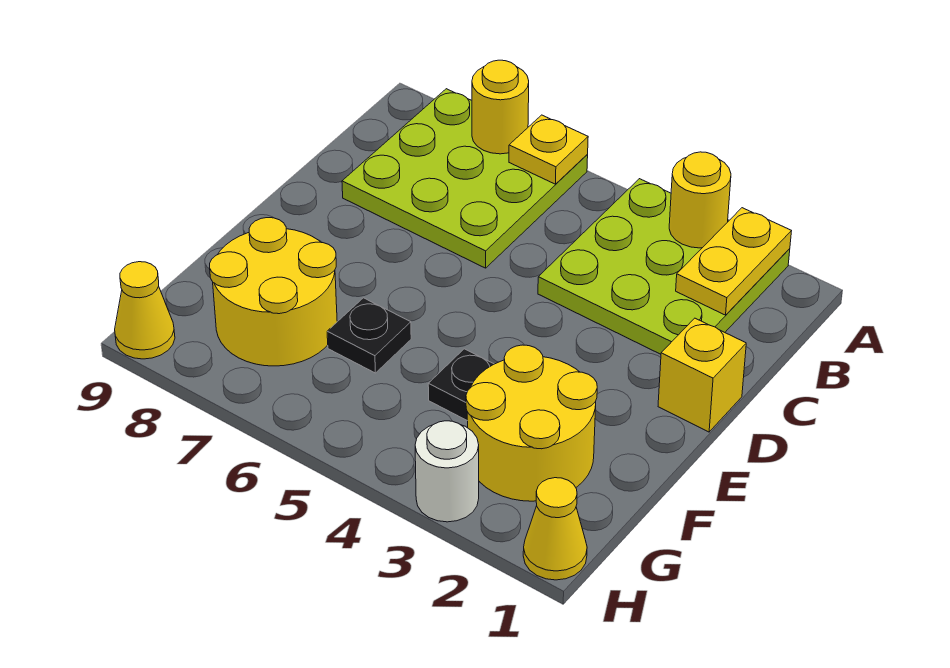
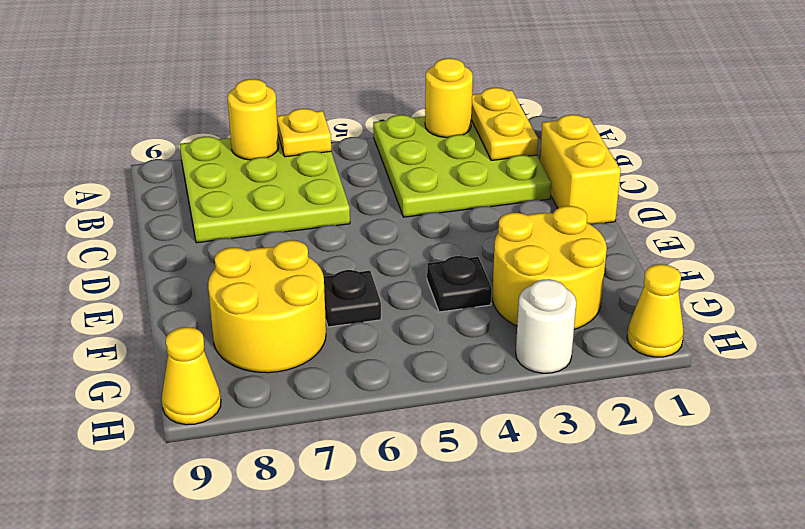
yellow 1x1 brick [658,318,746,432] -> yellow 1x2 brick [540,115,621,224]

